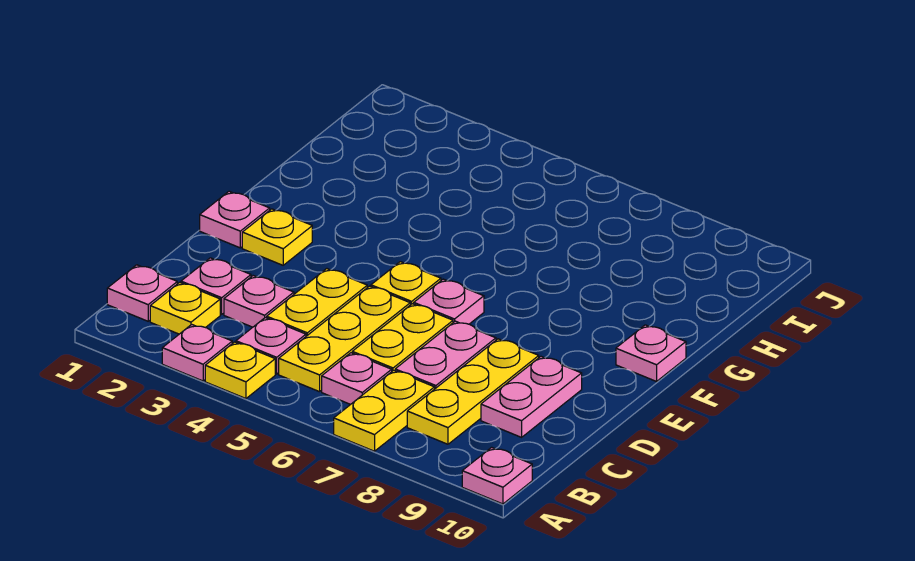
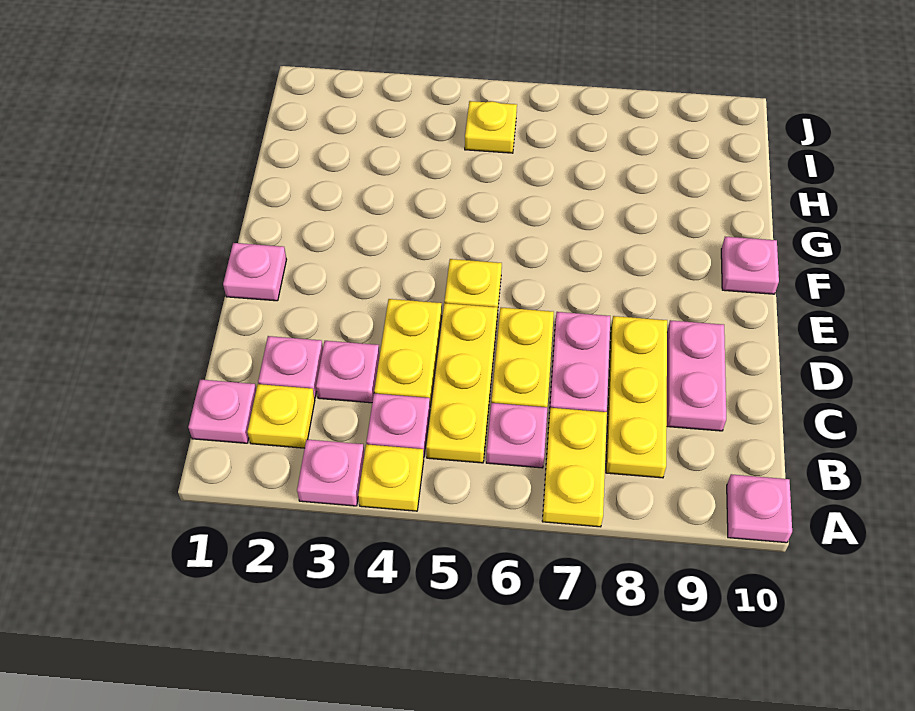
yellow 1x1 plate [242,209,312,265] -> yellow 1x1 plate moved to [465,101,517,153]
pink 1x1 plate [414,279,484,324] -> none

